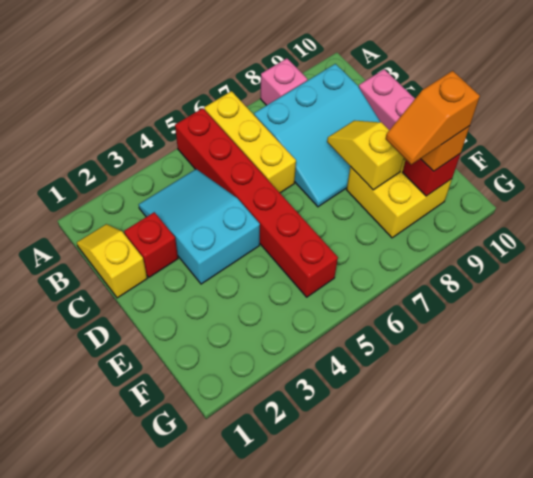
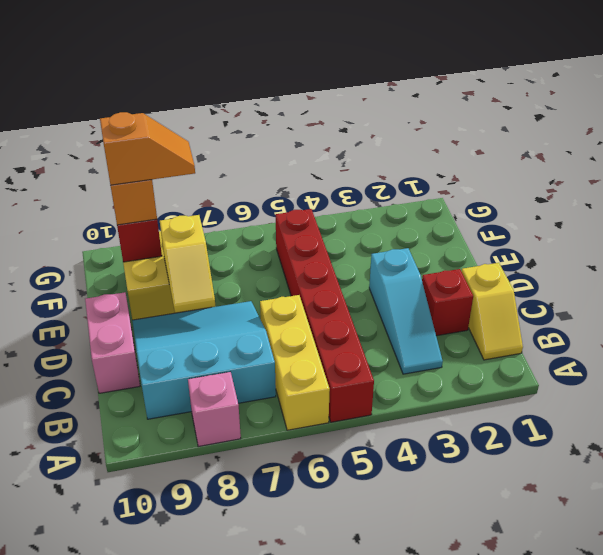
cyan 2x3 slope [139,169,260,284] -> cyan 1x3 slope [369,248,443,374]

